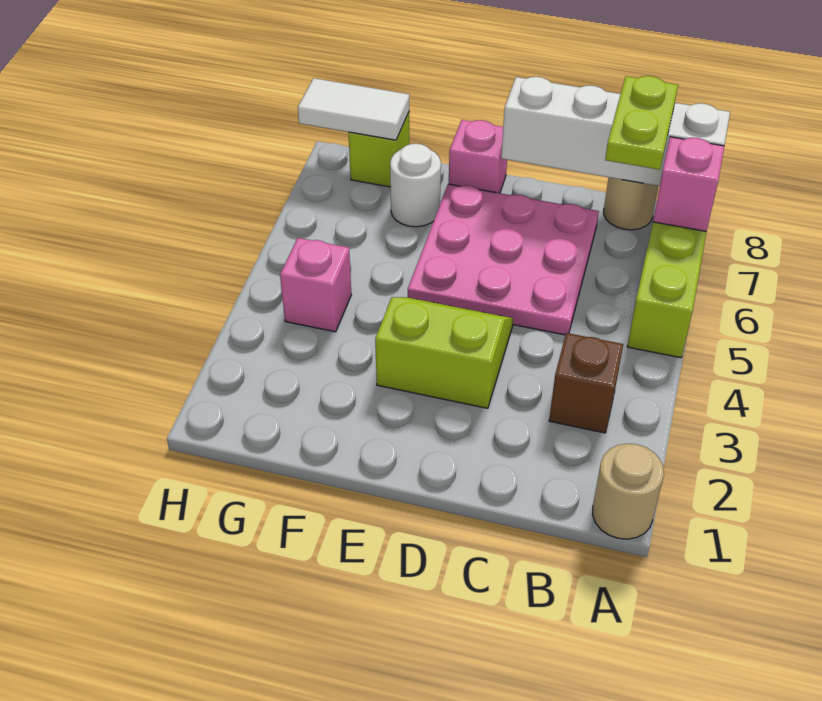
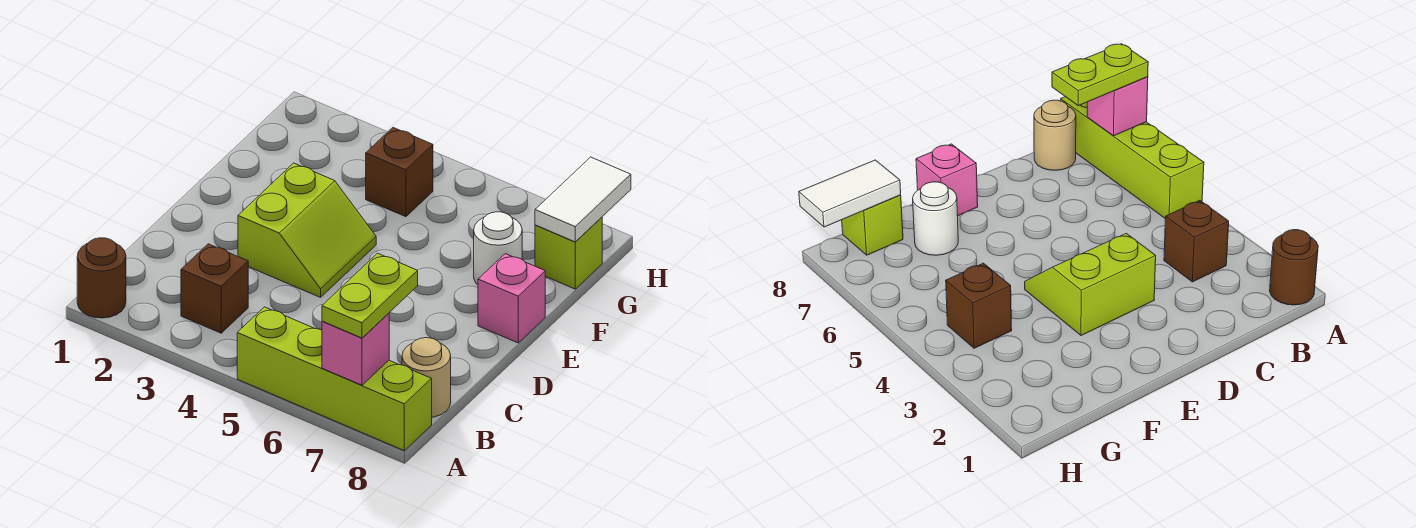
tan 1x1 round brick [592,444,664,539] -> brown 1x1 round brick [77,238,126,318]
white 1x4 brick [501,77,730,186] -> none
lime 1x2 plate [605,76,678,170] -> lime 1x2 plate turned to [322,253,418,338]
pink 3x3 plate [408,184,599,335] -> none
pink 1x1 brick [280,238,351,332] -> brown 1x1 brick [366,128,433,217]

